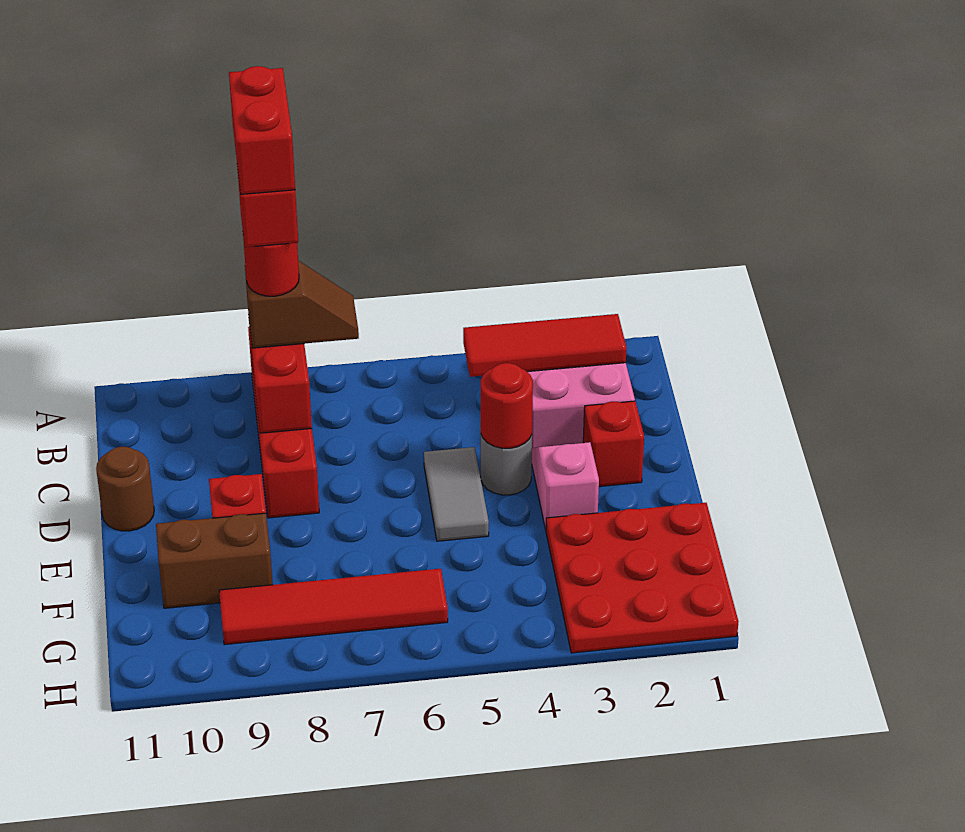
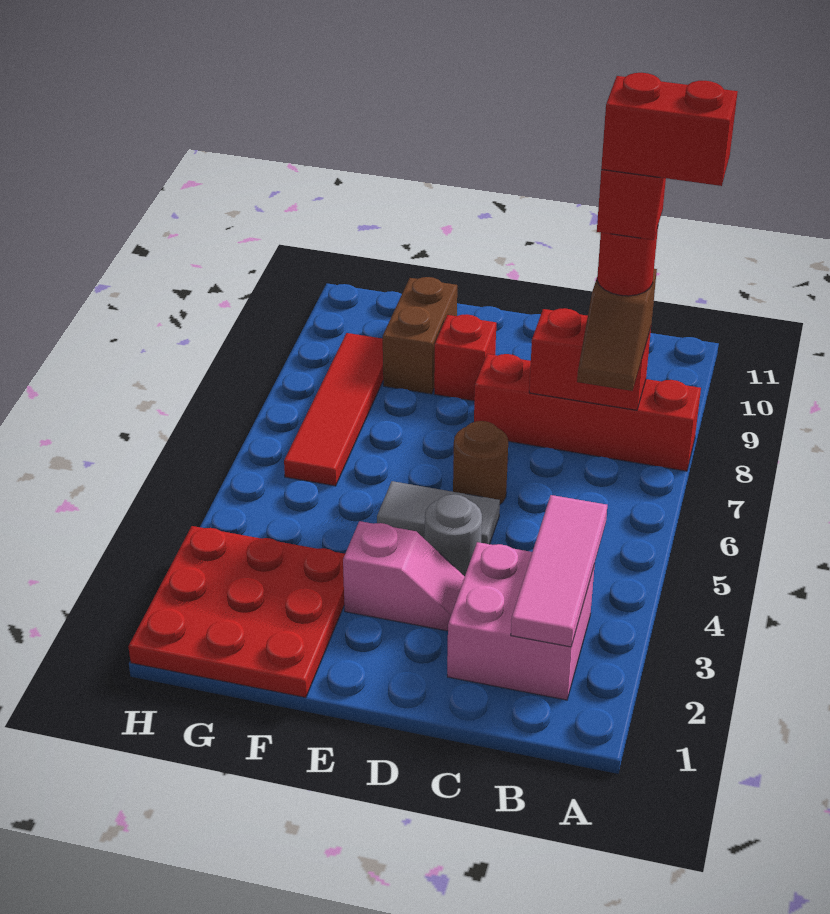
red 1x3 tile [463,314,627,377] -> pink 1x3 tile [511,495,607,647]
red 1x1 brick [583,401,644,487] -> none
red 1x1 round brick [481,363,533,448] -> none
brown 1x1 round brick [96,447,154,531] -> brown 1x1 round brick moved to [453,421,508,504]

